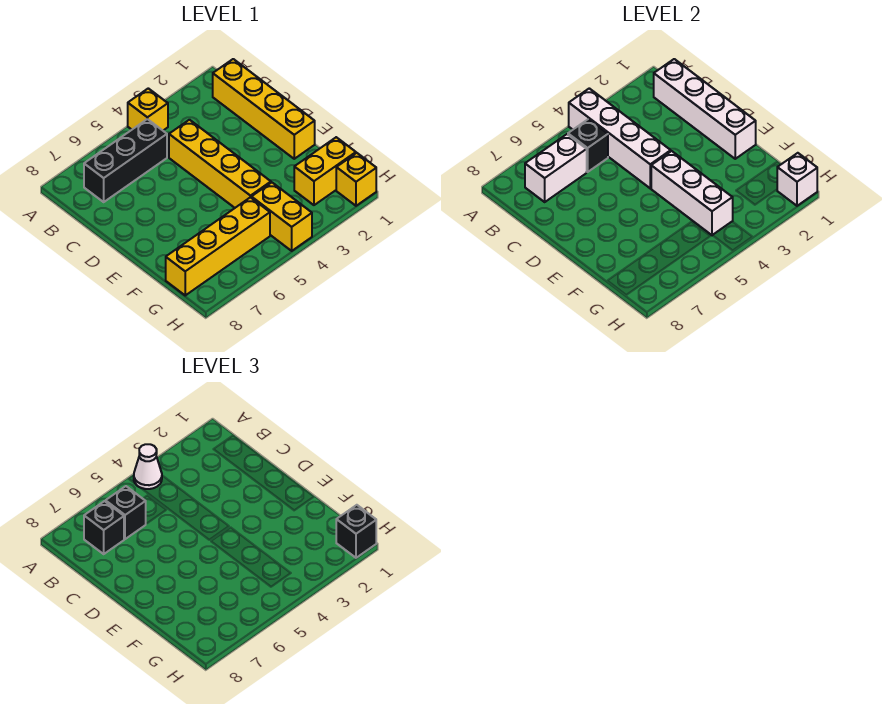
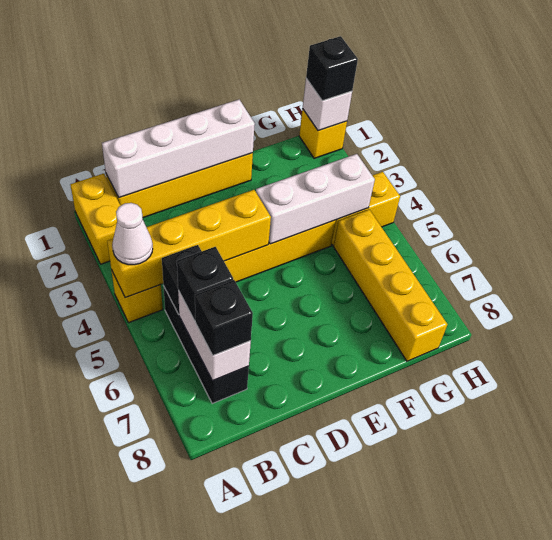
white 1x4 brick [569,88,671,188] -> yellow 1x4 brick [107,190,271,298]
yellow 1x2 brick [294,137,356,205] -> yellow 1x2 brick moved to [70,173,121,264]

